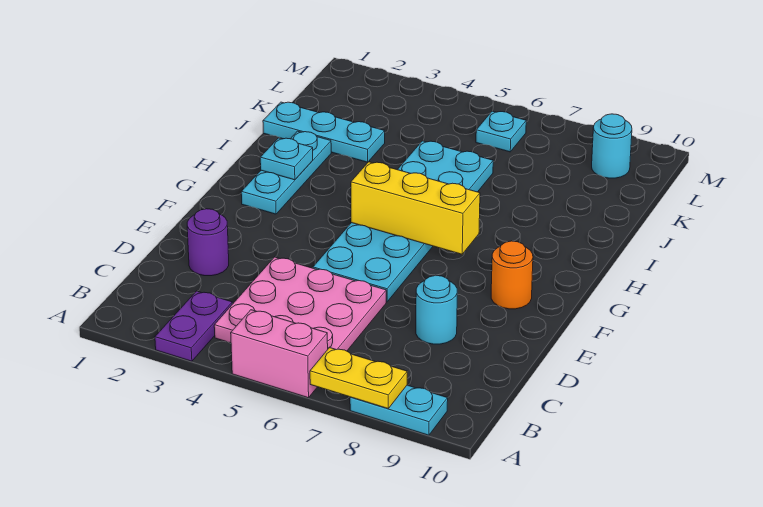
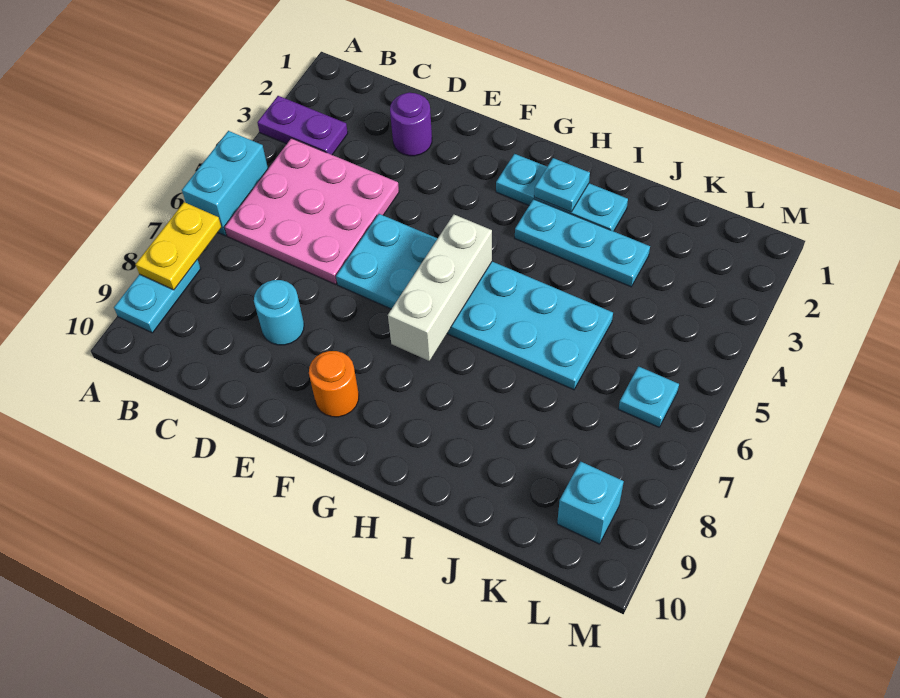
pink 1x2 brick [231,310,328,398] -> cyan 1x2 brick [182,131,268,236]
yellow 1x3 brick [351,162,480,254] -> white 1x3 brick [388,215,492,361]
cyan 1x3 plate [263,102,385,162] -> cyan 1x3 plate turned to [515,199,650,287]
cyan 1x1 round brick [592,114,632,178] -> cyan 1x1 brick [557,462,624,544]

